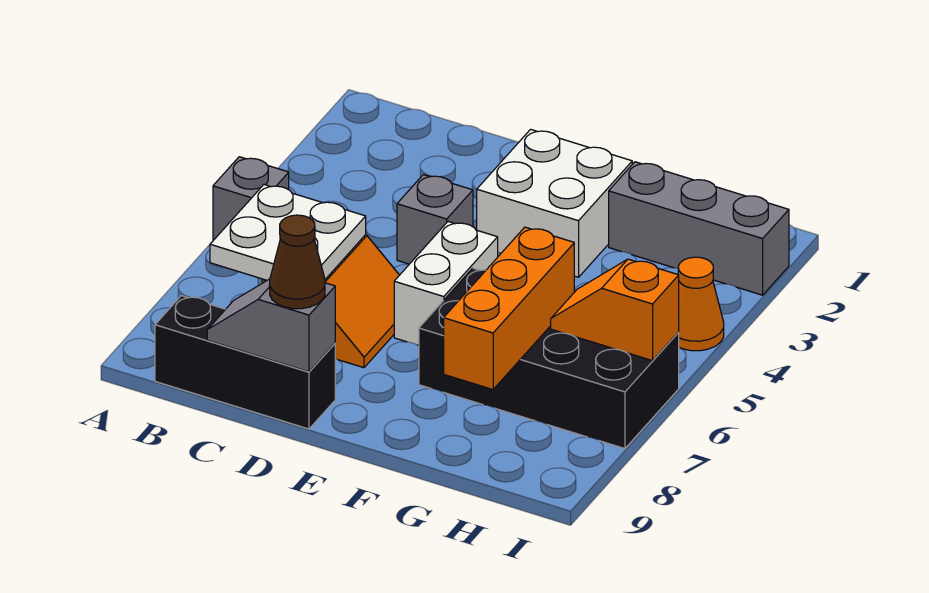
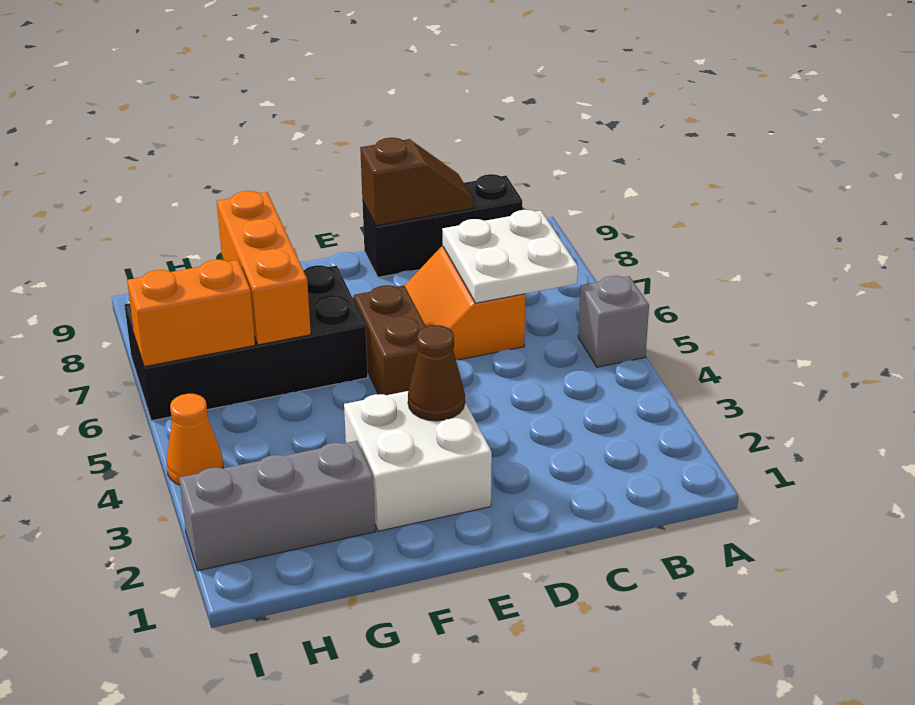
grey 1x2 slope [207,279,335,372] -> brown 1x2 slope [360,138,473,226]
grey 1x1 brick [397,175,473,264] -> none
brown 1x1 cone [270,215,325,309] -> brown 1x1 cone moved to [408,325,465,421]
white 1x2 brick [394,222,498,345] -> brown 1x2 brick [354,285,426,395]
orange 1x2 slope [551,259,679,361] -> orange 1x2 brick [127,260,255,367]

